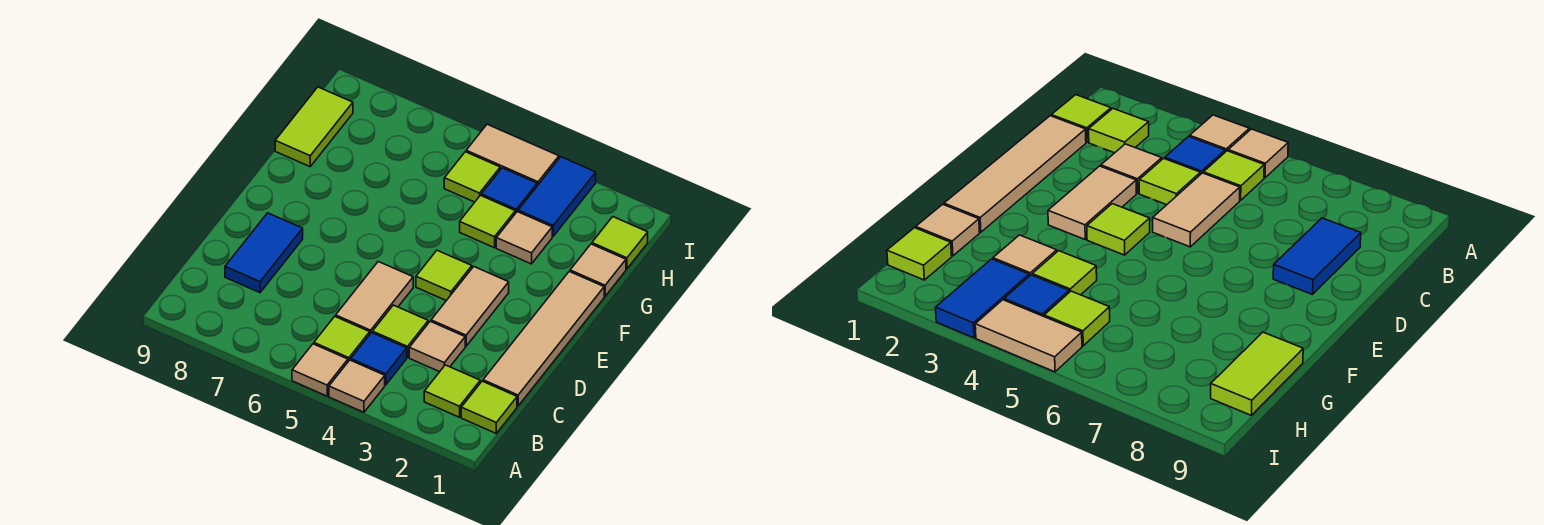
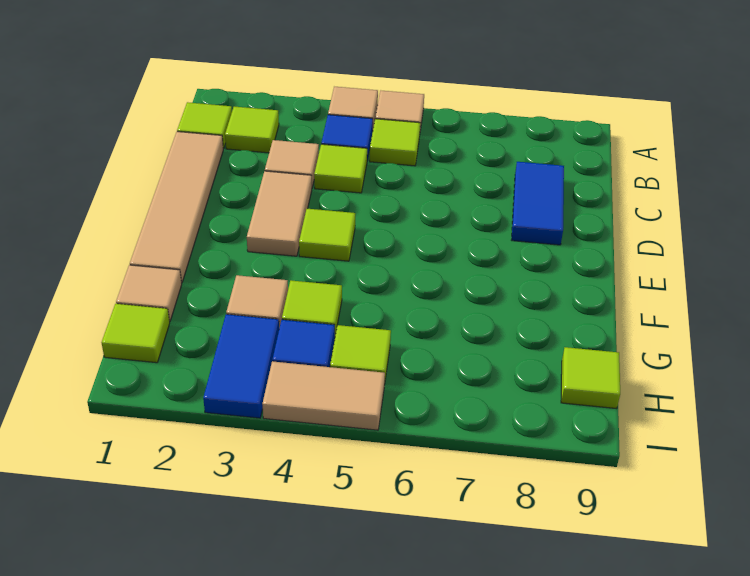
tan 1x2 tile [336,262,413,334] -> none
lime 1x2 tile [275,87,353,167] -> lime 1x1 tile [561,347,620,409]

